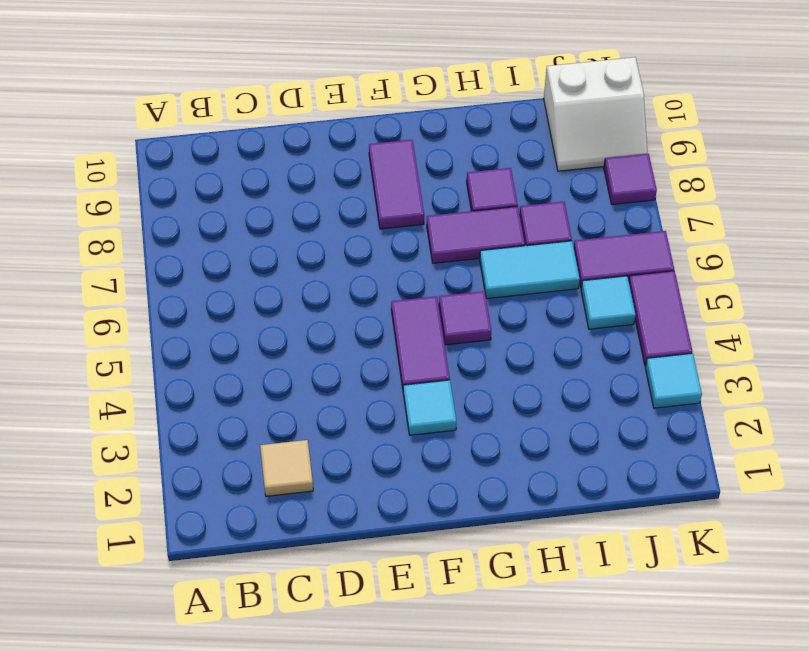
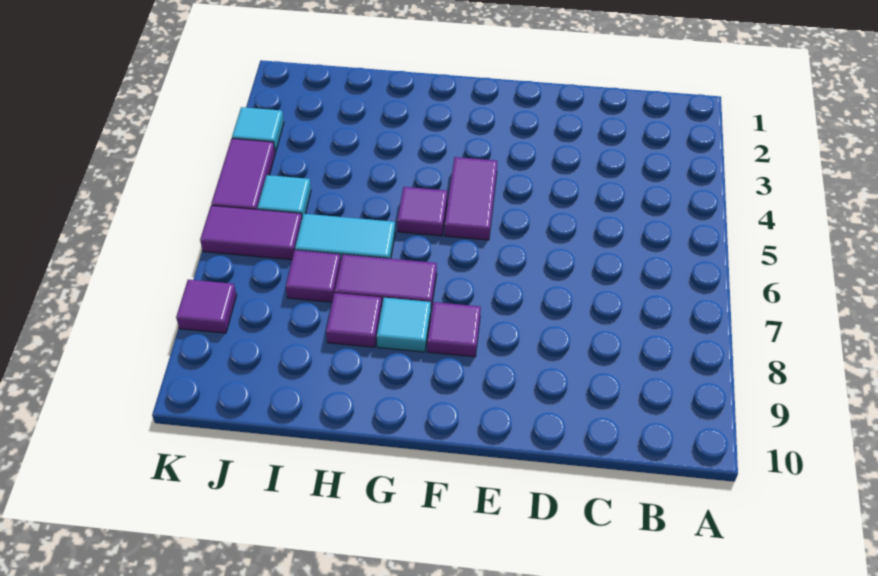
tan 1x1 tile [260,440,313,496] -> none
cyan 1x1 tile [403,380,456,435] -> cyan 1x1 tile moved to [377,298,431,352]
purple 1x2 tile [369,140,424,229] -> purple 1x1 tile [427,302,481,357]
white 2x2 slope [544,57,648,171] -> none

